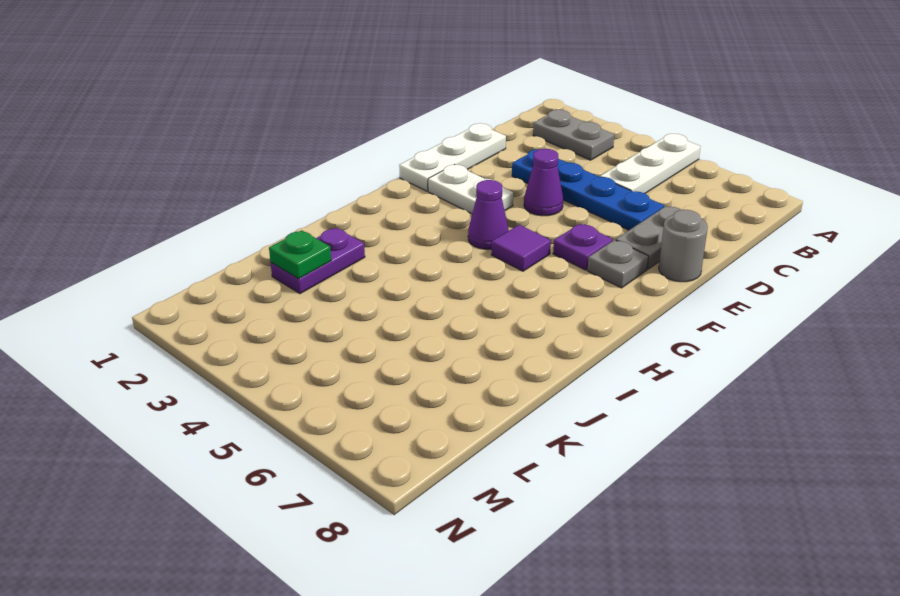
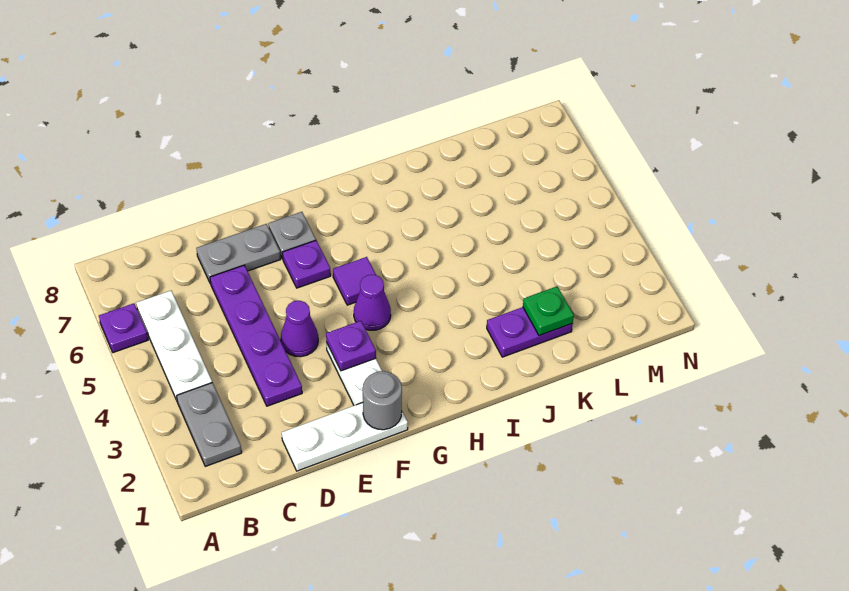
white 1x3 plate [600,134,701,193] -> white 1x3 plate turned to [136,291,212,400]
none -> purple 1x1 plate [99,303,148,353]
blue 1x4 plate [512,149,664,230] -> purple 1x4 plate [210,265,302,406]
grey 1x1 round brick [659,210,708,282] -> grey 1x1 round brick moved to [363,371,402,430]
none -> purple 1x1 plate [326,321,376,371]

